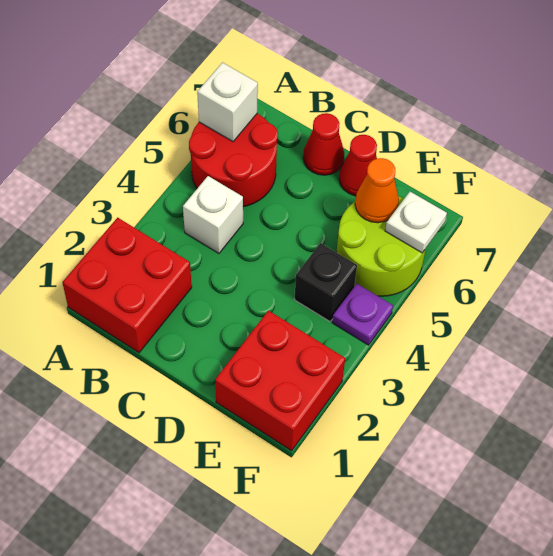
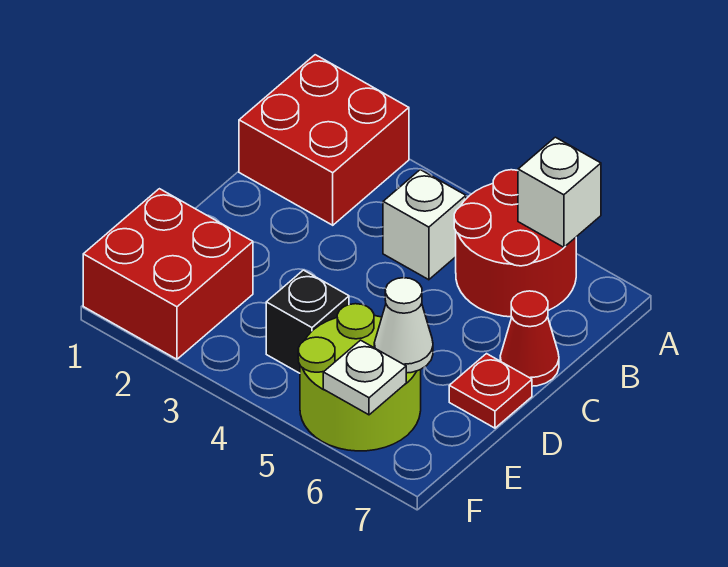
red 1x1 cone [339,135,377,196] -> red 1x1 plate [449,354,532,428]
orange 1x1 cone [355,158,399,223] -> white 1x1 cone [374,278,433,373]
purple 1x1 plate [332,284,393,345] -> none

